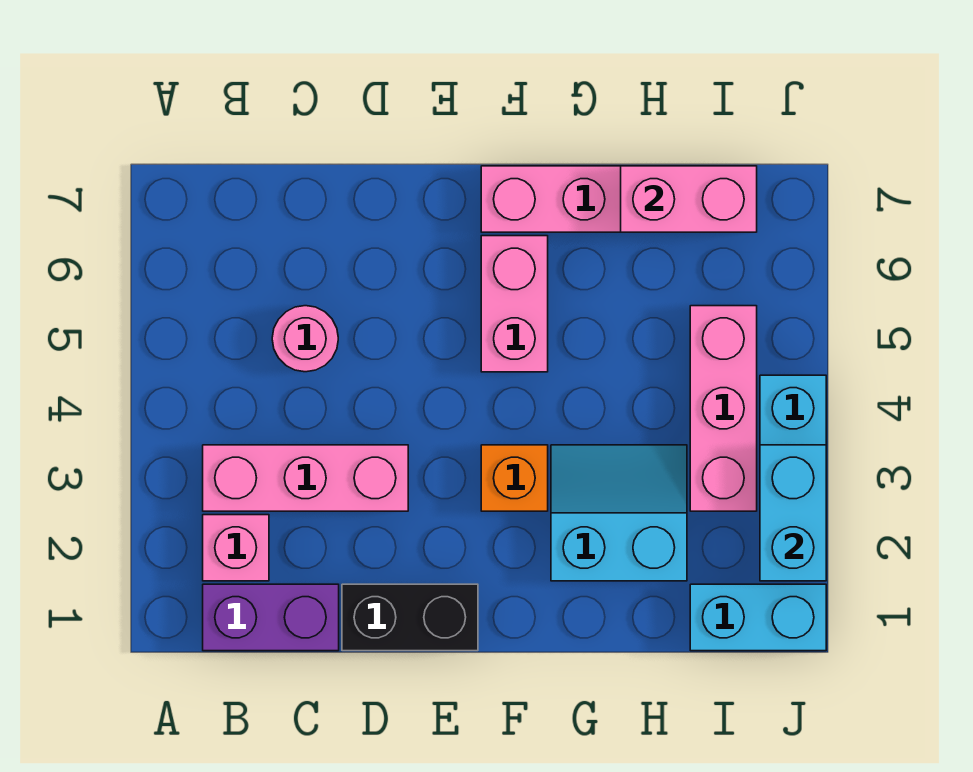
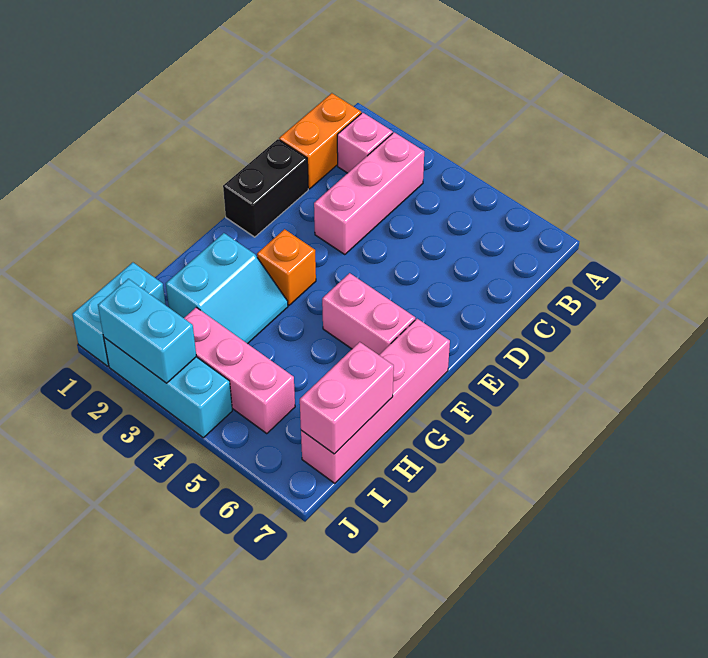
purple 1x2 brick [203,584,339,651] -> orange 1x2 brick [279,93,361,189]
pink 1x1 round brick [272,306,338,372] -> none

